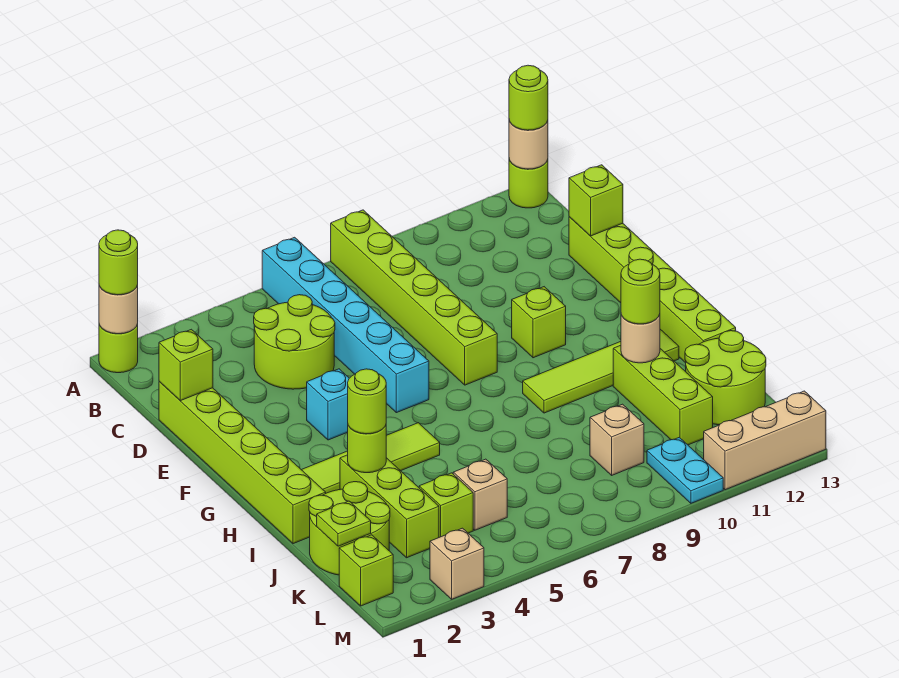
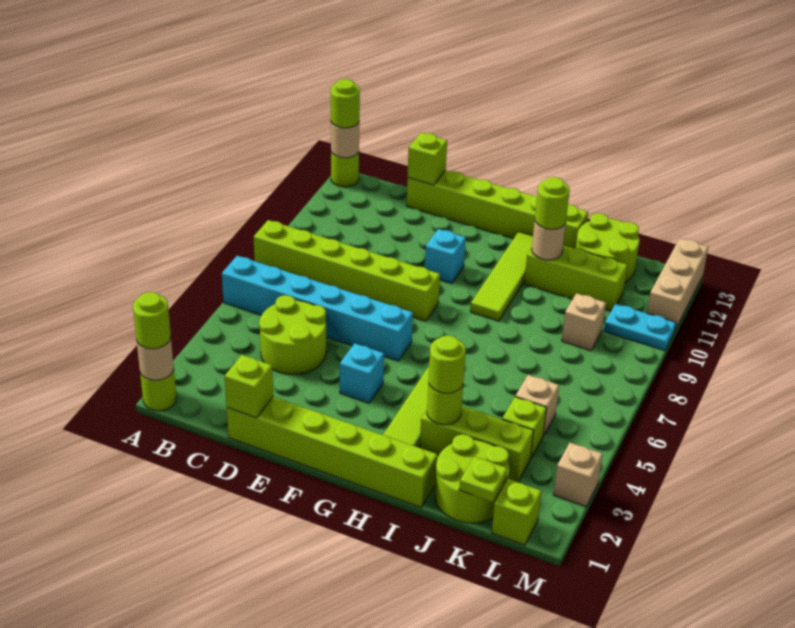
lime 1x1 brick [512,287,566,358] -> cyan 1x1 brick [425,229,466,284]

